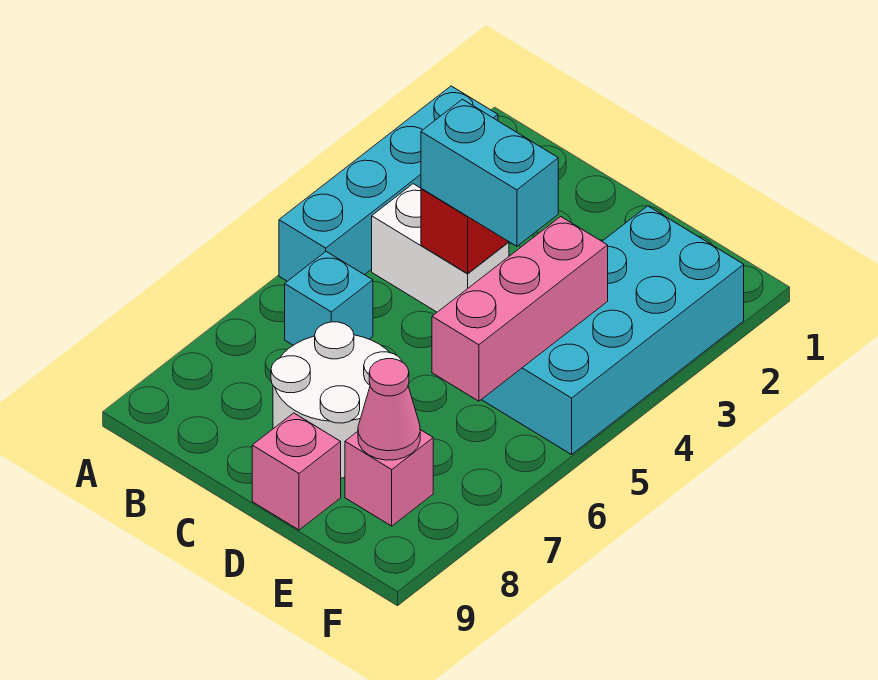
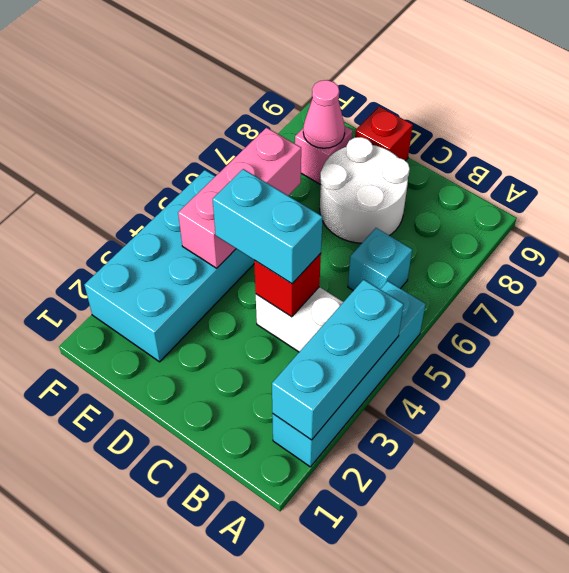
none -> cyan 1x3 brick [272,280,404,440]
pink 1x1 brick [252,413,341,530] -> red 1x1 brick [355,106,413,161]

